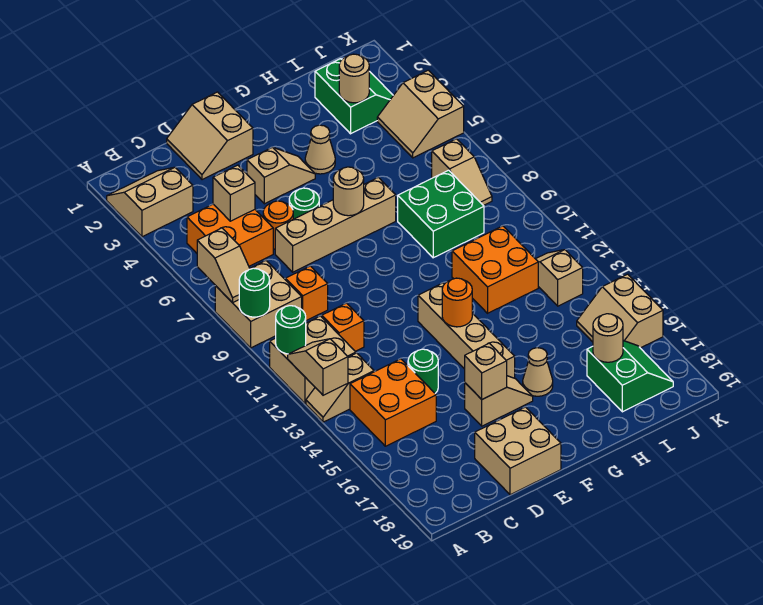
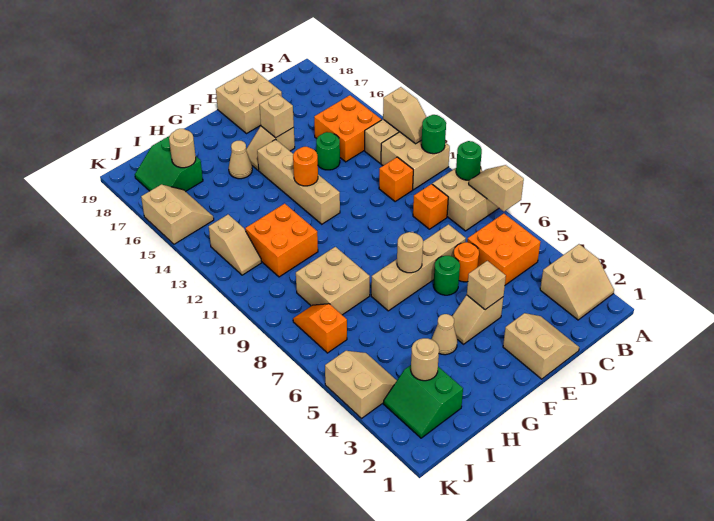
tan 1x1 brick [213,165,255,221] -> tan 1x1 brick moved to [467,261,506,310]
green 2x2 brick [398,170,484,258] -> tan 2x2 brick [296,247,370,315]
tan 1x2 slope [432,139,492,206] -> orange 1x2 slope [293,304,347,353]

